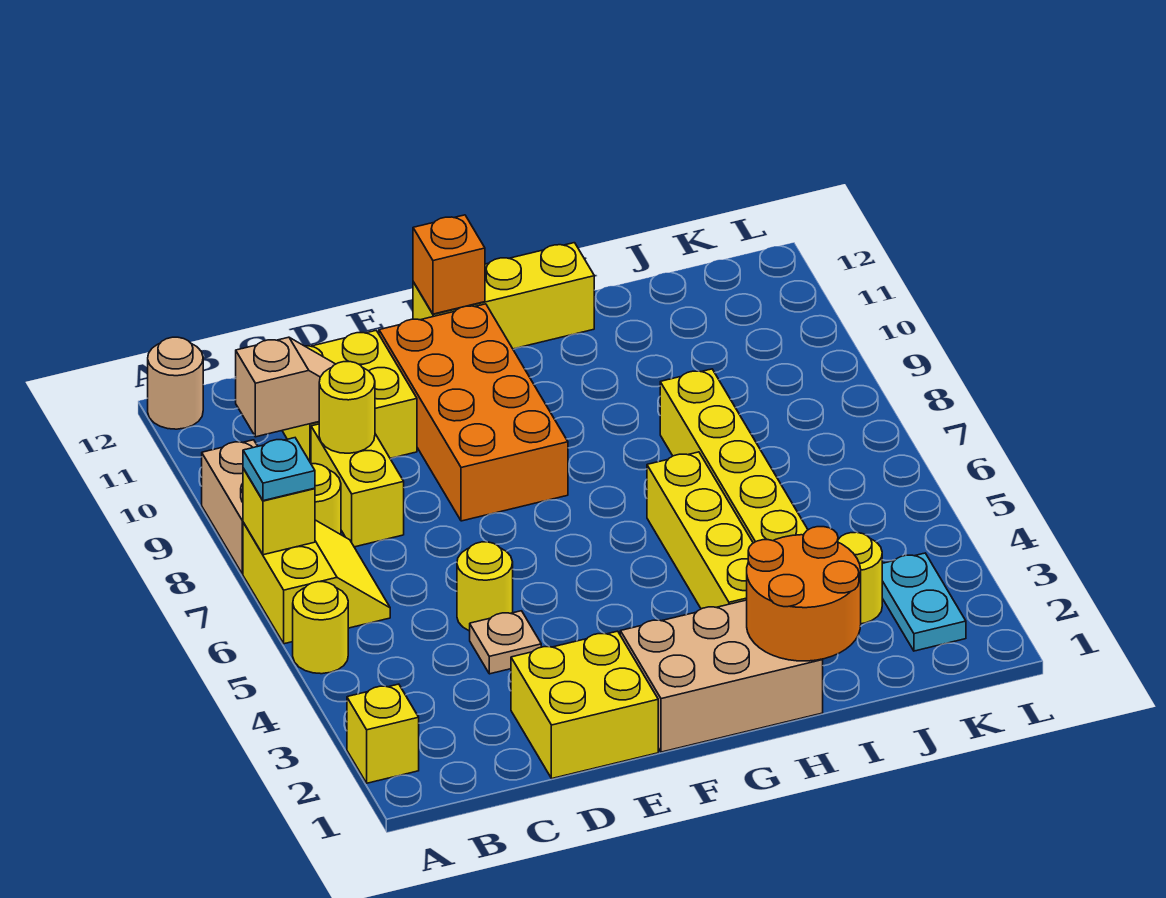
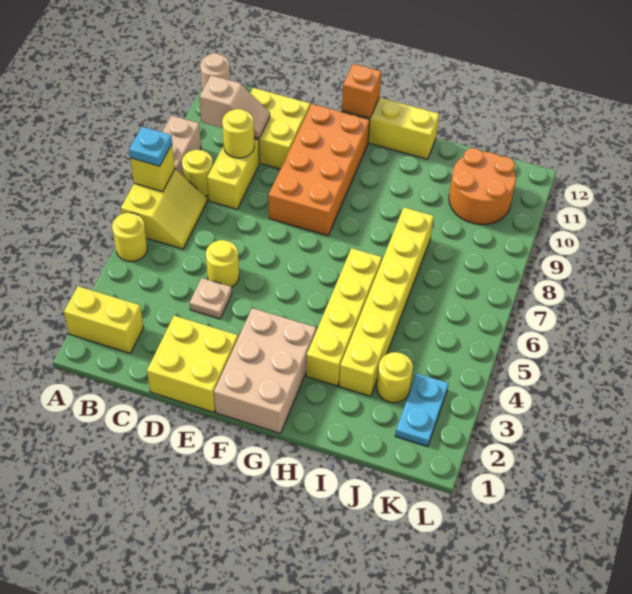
yellow 1x1 brick [347,684,419,783] -> yellow 1x2 brick [64,286,144,353]
tan 2x3 brick [620,600,823,752] -> tan 2x3 brick turned to [214,308,316,433]
orange 2x2 round brick [747,527,861,661] -> orange 2x2 round brick moved to [449,148,516,225]

